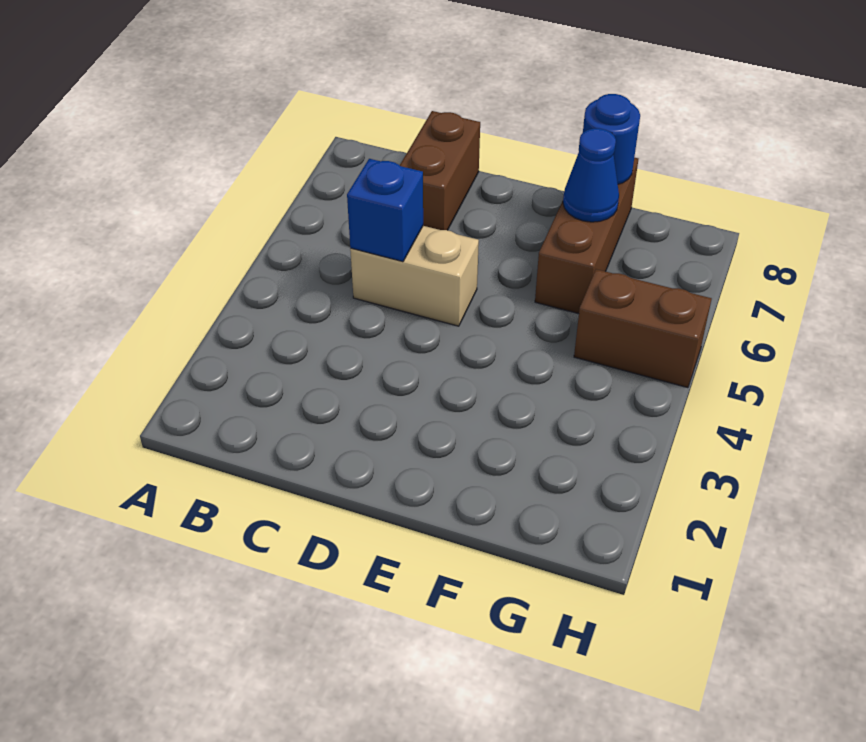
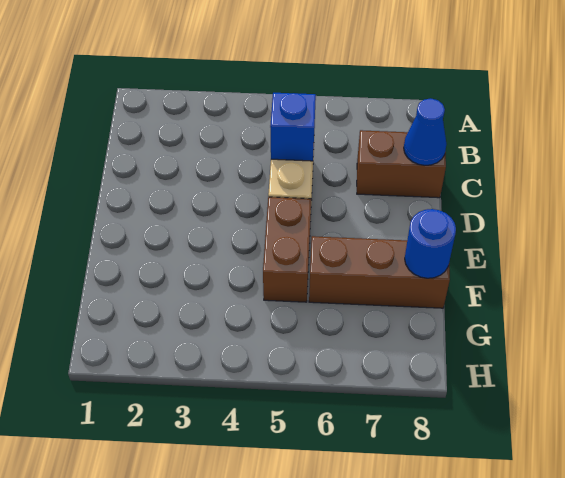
blue 1x1 cone [563,128,619,222] -> blue 1x1 cone moved to [404,98,447,165]
brown 1x2 brick [574,269,712,388] -> brown 1x2 brick moved to [263,197,311,302]

